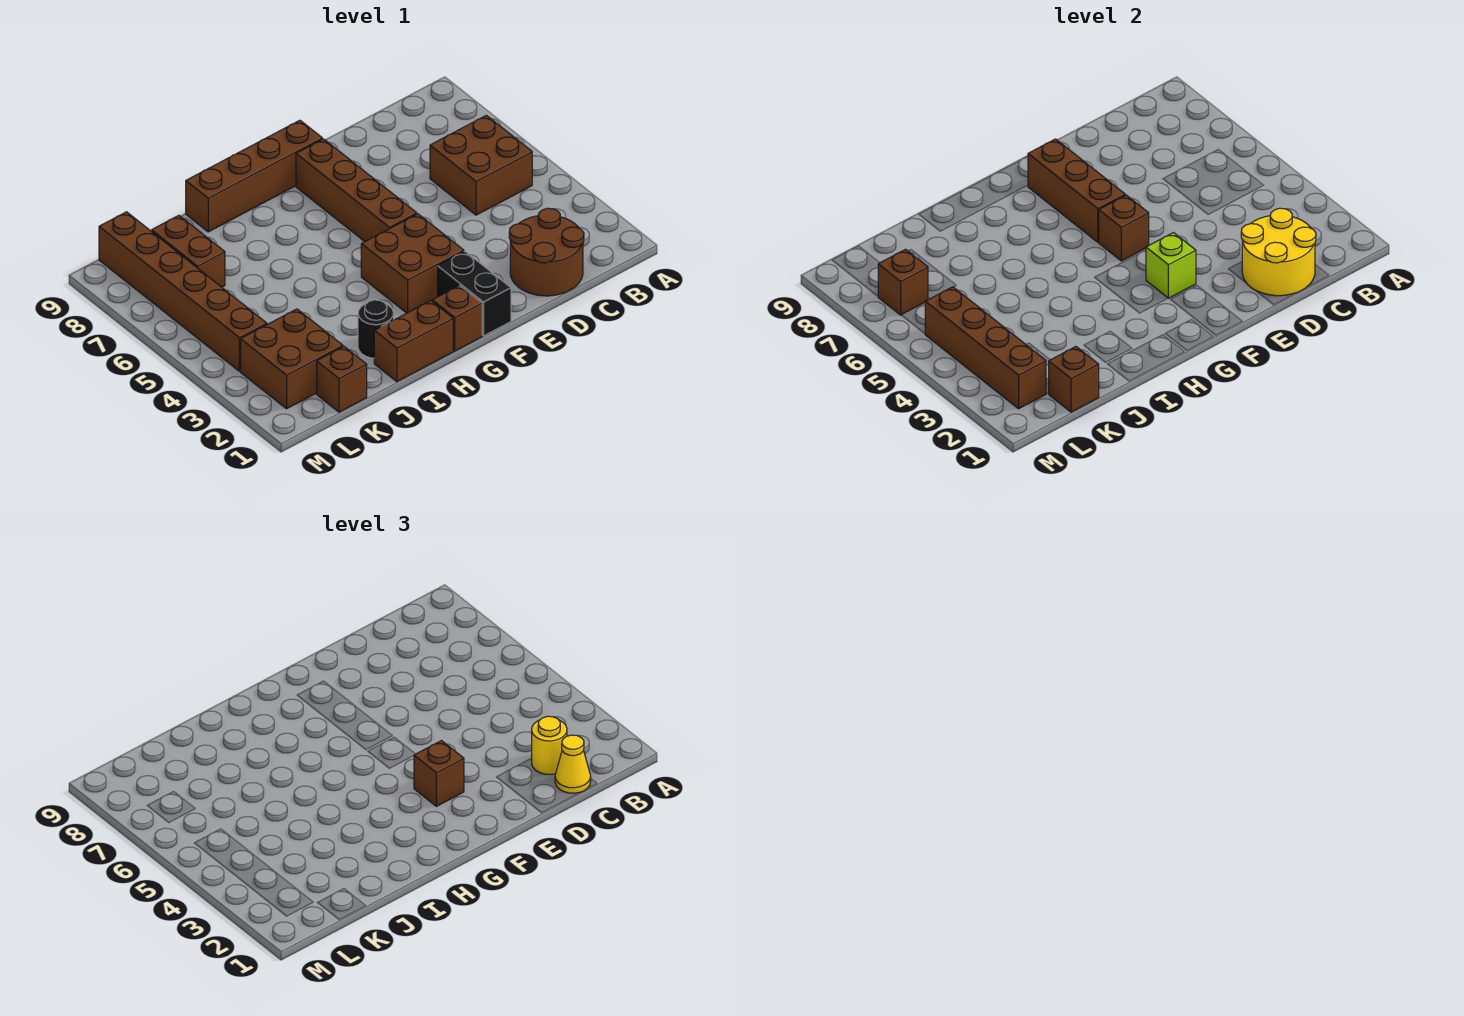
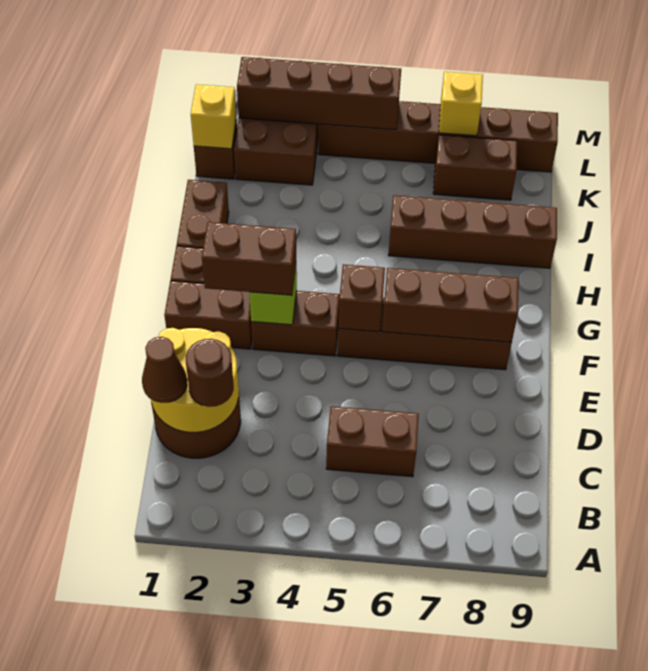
brown 2x2 brick [430,115,532,215] -> brown 1x2 brick [326,406,419,477]
yellow 1x1 cone [555,735,591,793] -> brown 1x1 cone [142,337,187,403]
yellow 1x1 round brick [532,716,567,775] -> brown 1x1 round brick [186,339,234,407]
black 1x2 brick [438,252,511,336] -> brown 1x2 brick [164,281,252,349]
brown 2x2 brick [361,214,464,313] -> brown 1x2 brick [251,291,340,356]
brown 1x1 brick [414,741,464,806] -> brown 1x2 brick [202,222,296,295]
brown 1x4 brick [186,120,322,232] -> brown 1x4 brick turned to [388,195,557,268]
black 1x1 round brick [358,300,394,358] -> none
brown 1x1 brick [1048,347,1099,412] -> yellow 1x1 brick [191,84,237,149]
brown 1x1 brick [878,249,928,315] -> yellow 1x1 brick [439,72,483,136]

